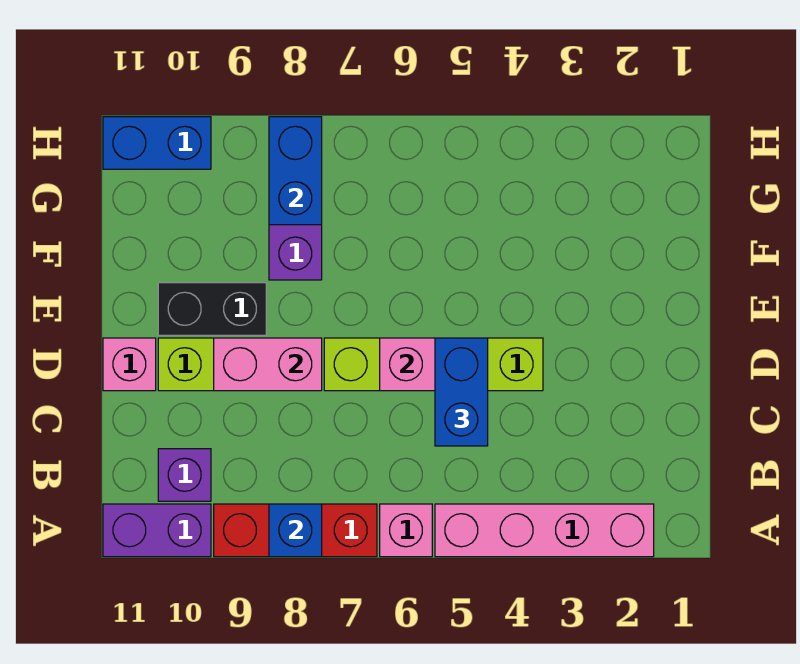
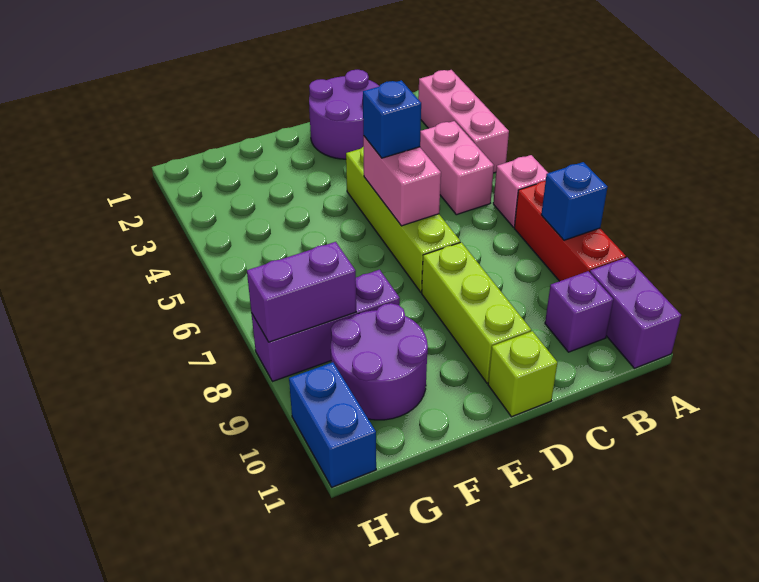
pink 1x4 brick [435,504,654,557] -> pink 1x3 brick [418,70,509,173]
none -> purple 2x2 round brick [309,70,379,159]
blue 1x2 brick [435,338,488,446] -> blue 1x1 brick [363,80,421,158]
pink 1x2 brick [214,338,322,391] -> pink 1x2 brick moved to [420,121,494,215]
pink 1x1 brick [103,338,156,391] -> lime 1x1 brick [488,331,557,417]
black 1x2 brick [158,283,266,335] -> none
none -> purple 2x2 round brick [331,303,428,420]
blue 1x2 brick [269,117,322,225] -> purple 1x2 brick [247,242,356,342]

